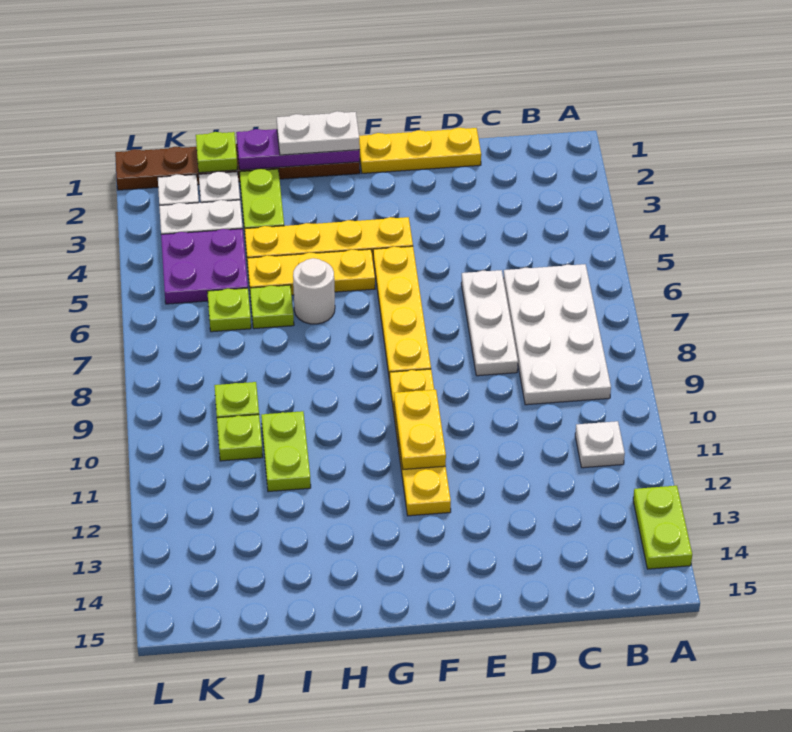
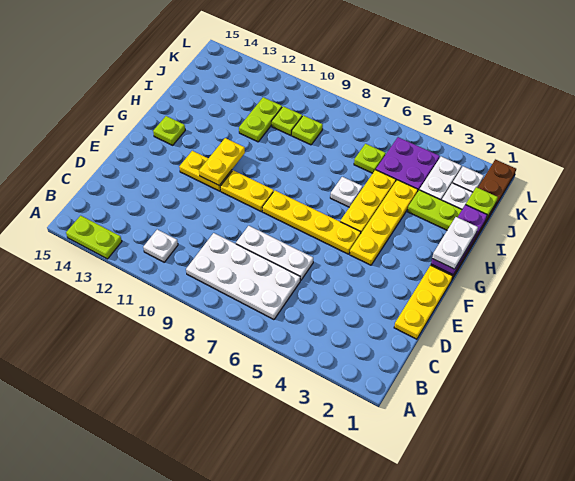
yellow 1x2 plate [394,390,446,470] -> yellow 1x2 plate turned to [199,138,245,185]
white 1x1 round brick [293,258,335,324] -> white 1x1 plate [330,177,363,207]
lime 1x1 plate [250,285,294,329] -> lime 1x1 plate moved to [153,116,185,145]
lime 1x2 plate [261,411,311,492] -> lime 1x2 plate turned to [239,97,282,142]

